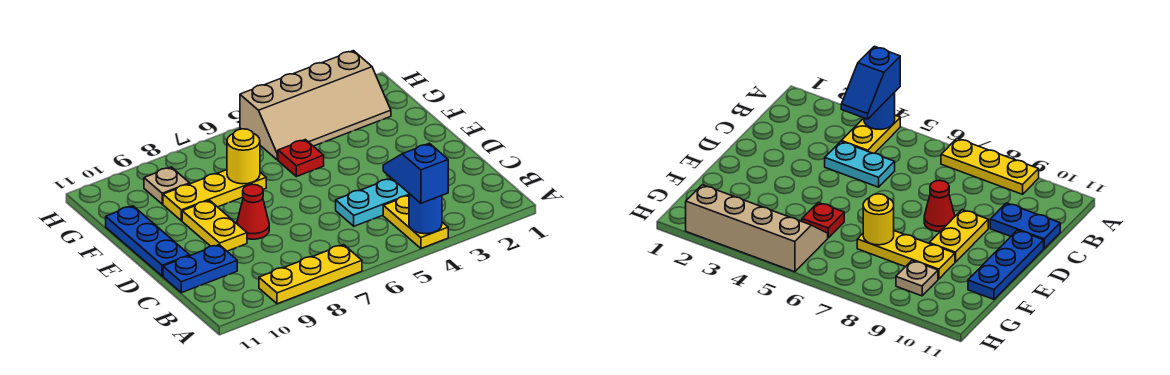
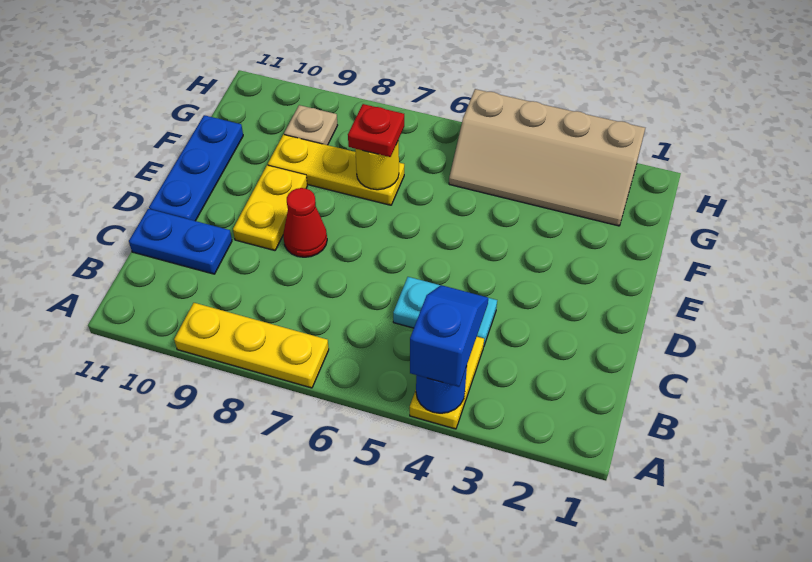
red 1x1 plate [278,140,324,177] -> red 1x1 plate moved to [348,104,404,157]

